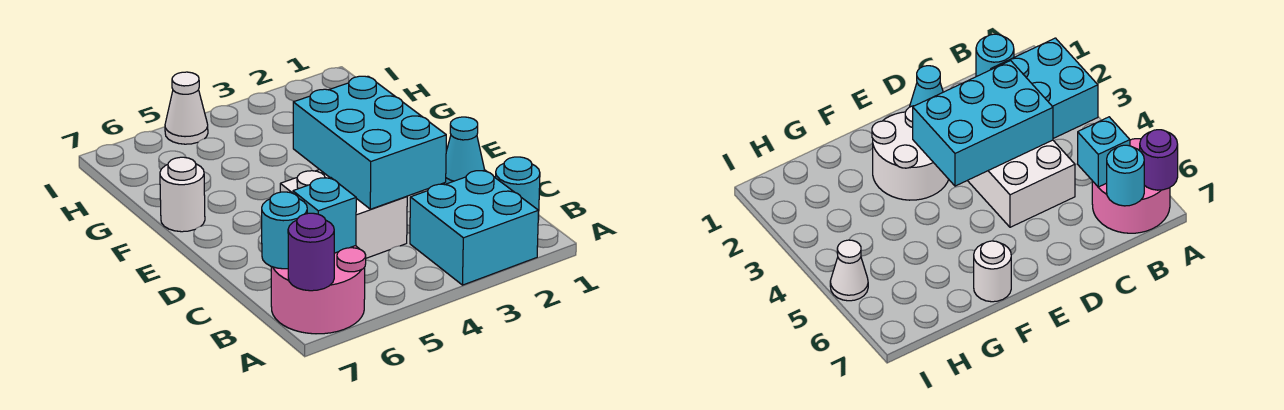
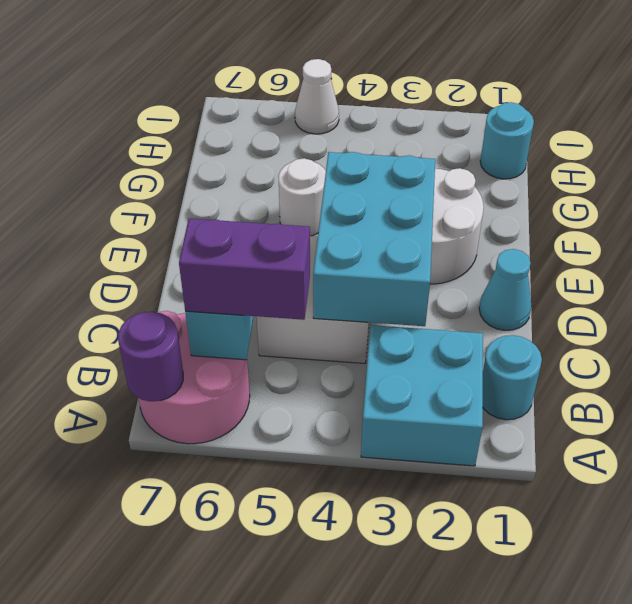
none -> purple 1x2 brick [179,219,310,320]
cyan 1x1 round brick [262,192,307,269] -> cyan 1x1 round brick moved to [480,102,534,179]
white 1x1 round brick [160,157,205,232] -> white 1x1 round brick moved to [279,158,326,236]

